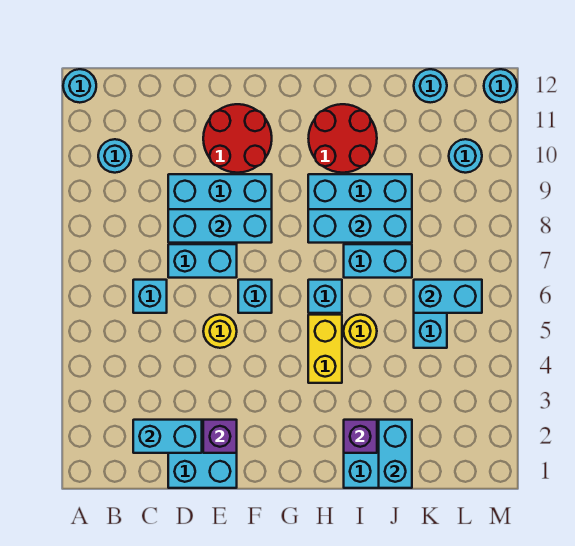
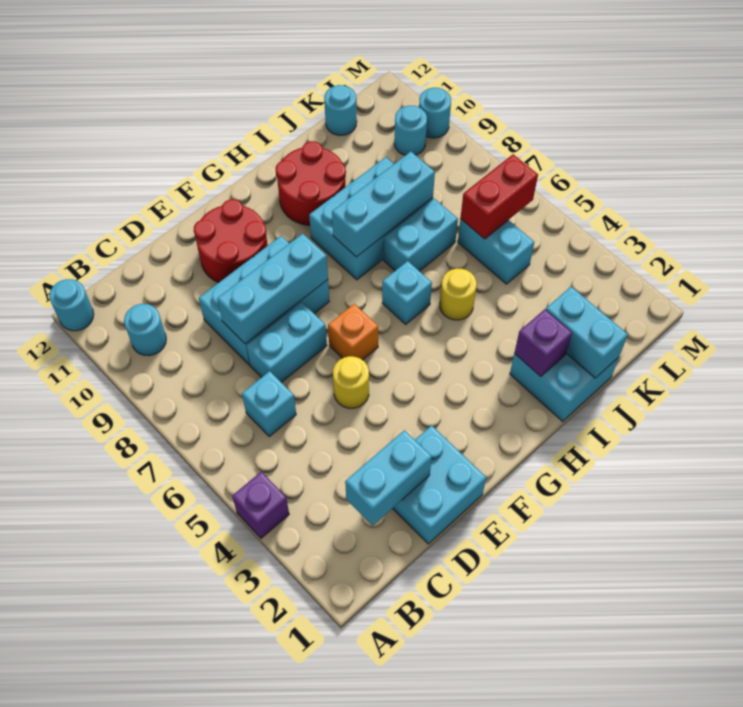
purple 1x1 brick [203,420,237,453] -> purple 1x1 brick moved to [232,472,289,538]
cyan 1x1 brick [238,280,272,313] -> orange 1x1 brick [328,304,378,360]
yellow 1x2 brick [308,315,342,383] -> none
cyan 1x2 brick [414,280,482,313] -> red 1x2 brick [460,154,538,239]
cyan 1x1 round brick [484,69,517,103] -> cyan 1x1 round brick moved to [419,88,451,138]

